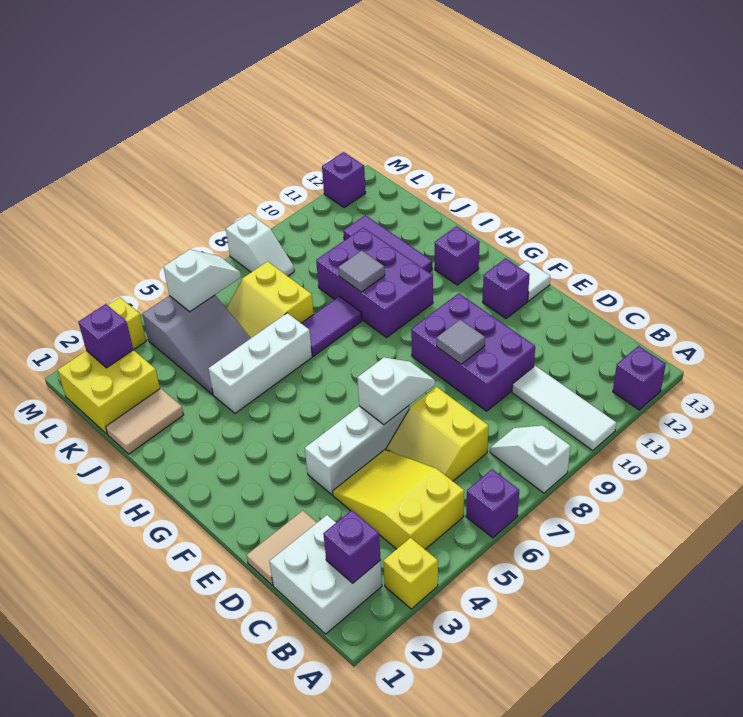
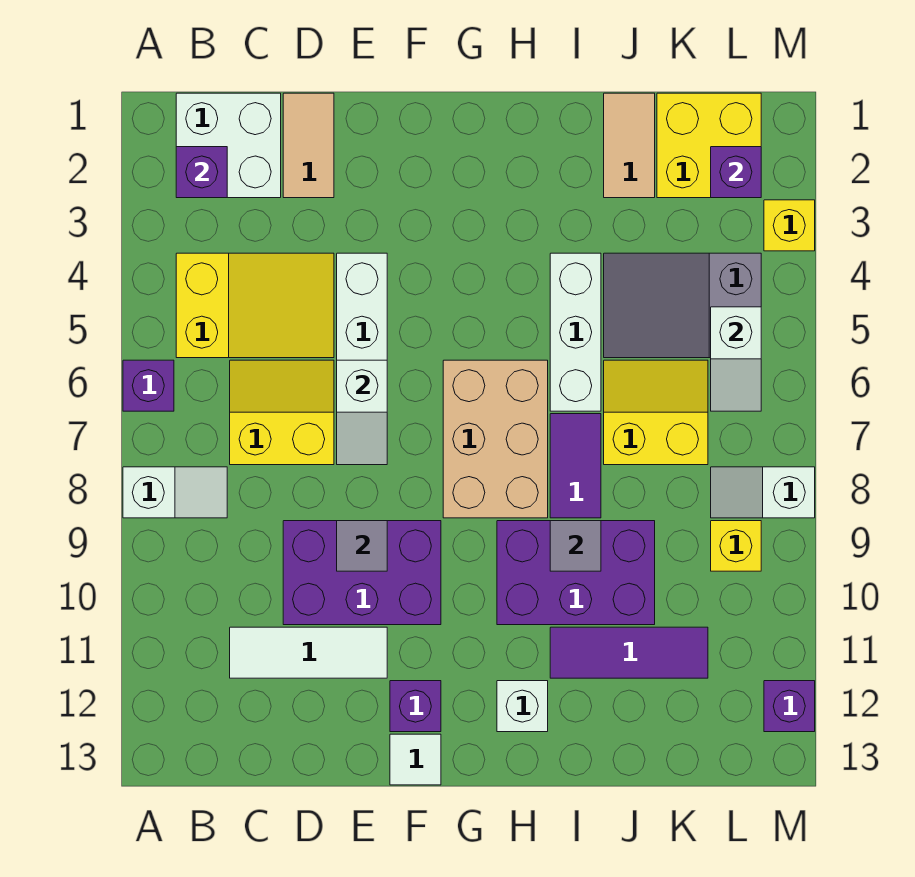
yellow 1x1 brick [383,538,438,609] -> yellow 1x1 brick moved to [711,521,761,571]
white 1x3 tile [512,366,616,450] -> white 1x3 tile moved to [230,627,387,678]
purple 1x1 brick [613,346,666,410] -> none
none -> tan 2x3 brick [443,360,548,518]
purple 1x1 brick [435,226,480,285] -> white 1x1 brick [497,681,548,732]

